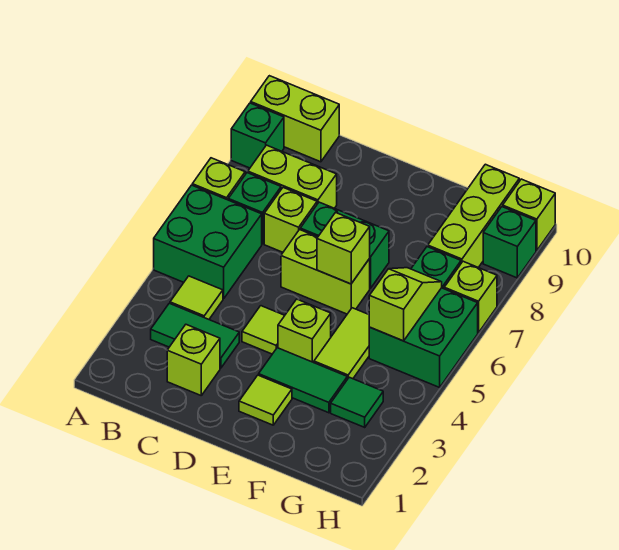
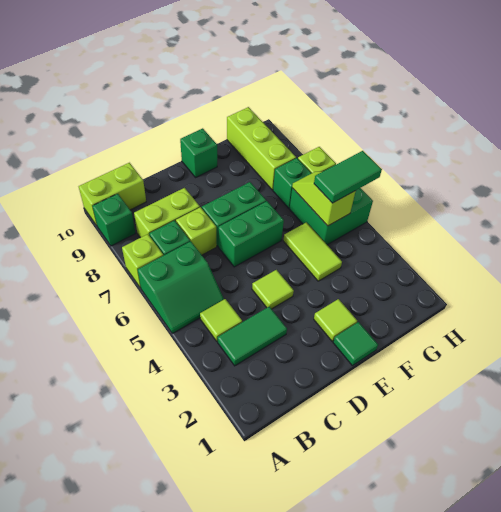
green 2x2 brick [154,185,262,299] -> green 2x2 slope [138,241,224,333]
lime 1x1 brick [167,325,220,395] -> none
lime 1x2 brick [281,230,370,314] -> green 1x2 brick [218,201,284,267]
green 1x2 tile [259,348,347,413] -> green 1x2 tile moved to [314,151,382,203]
lime 1x1 brick [278,299,331,363] -> none
lime 1x1 brick [317,213,370,284] -> none
green 1x1 tile [331,377,383,427] -> green 1x1 tile moved to [333,322,378,366]
green 1x1 brick [483,207,536,278] -> green 1x1 brick moved to [180,128,217,177]
lime 1x1 brick [503,179,555,251] -> none

